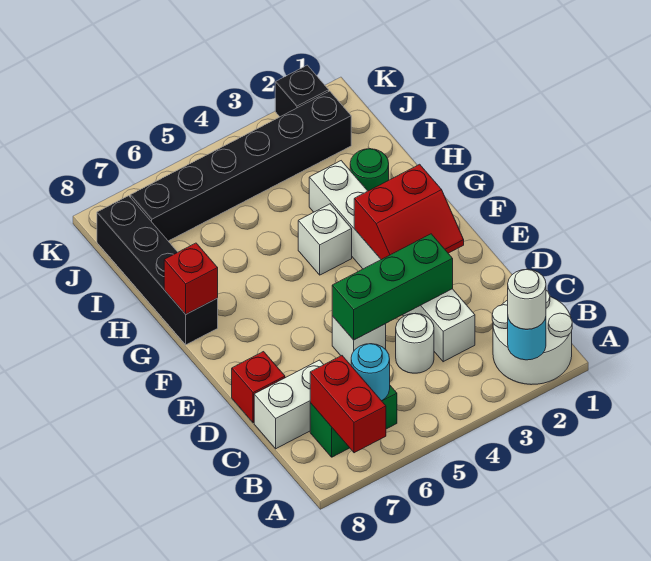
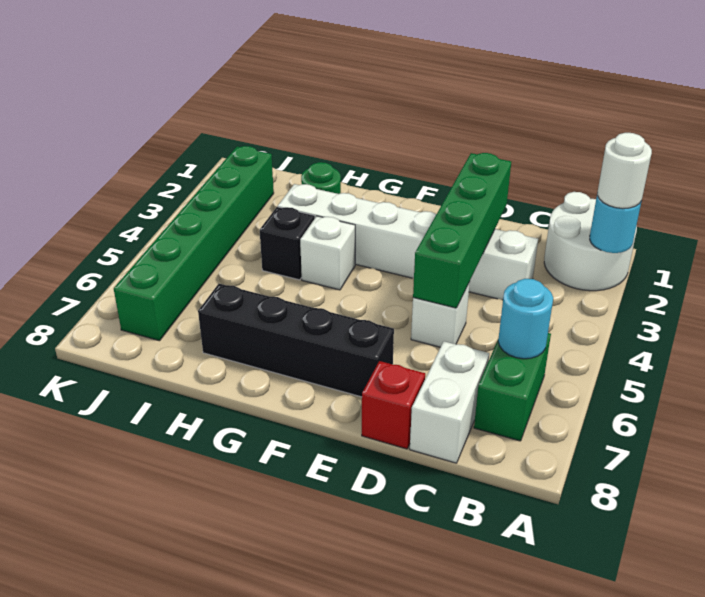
red 1x2 brick [310,356,386,453] -> none
white 1x1 round brick [396,313,434,373] -> none
green 1x3 brick [332,234,453,340] -> green 1x4 brick [413,153,511,308]
red 2x2 slope [354,164,464,260] -> none
black 1x4 brick [97,196,218,345] -> black 1x4 brick moved to [198,284,394,397]
red 1x1 brick [164,243,218,314] -> none
black 1x6 brick [130,91,351,241] -> green 1x6 brick [114,146,274,341]
black 1x1 brick [275,65,329,117] -> black 1x1 brick moved to [260,207,315,280]

